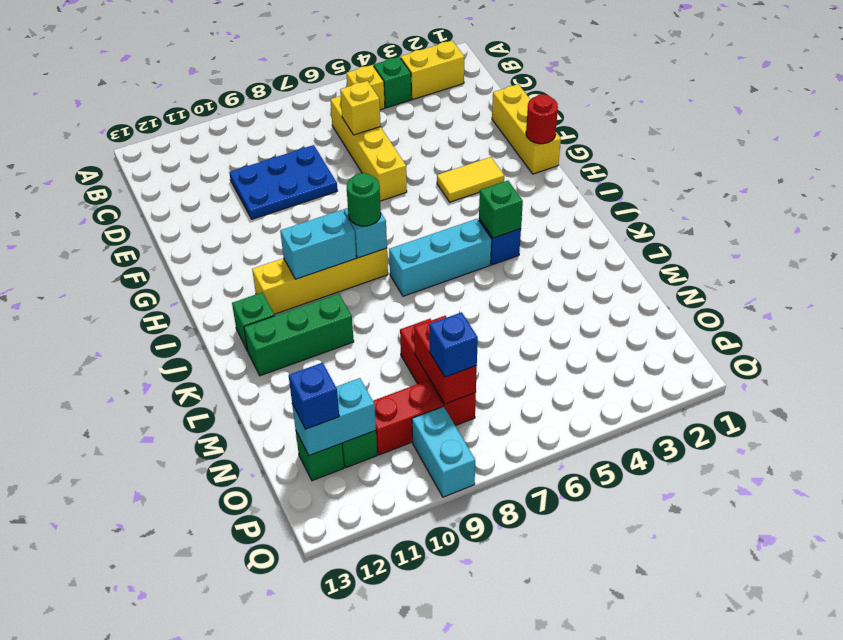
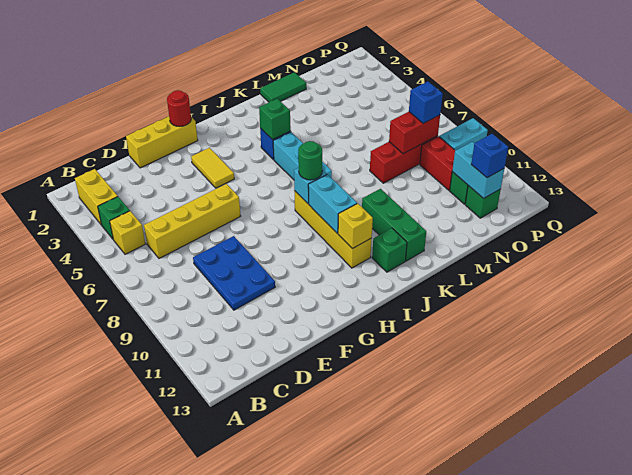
yellow 1x1 brick [340,81,381,135] -> yellow 1x1 brick moved to [338,203,373,249]
none -> green 1x2 tile [260,72,306,102]

